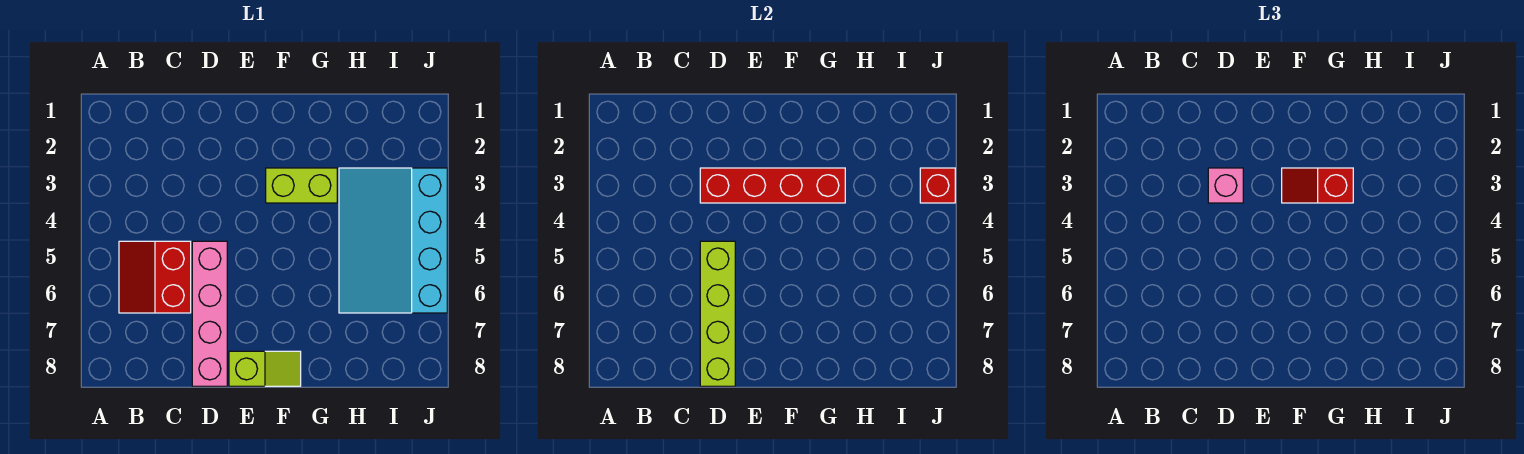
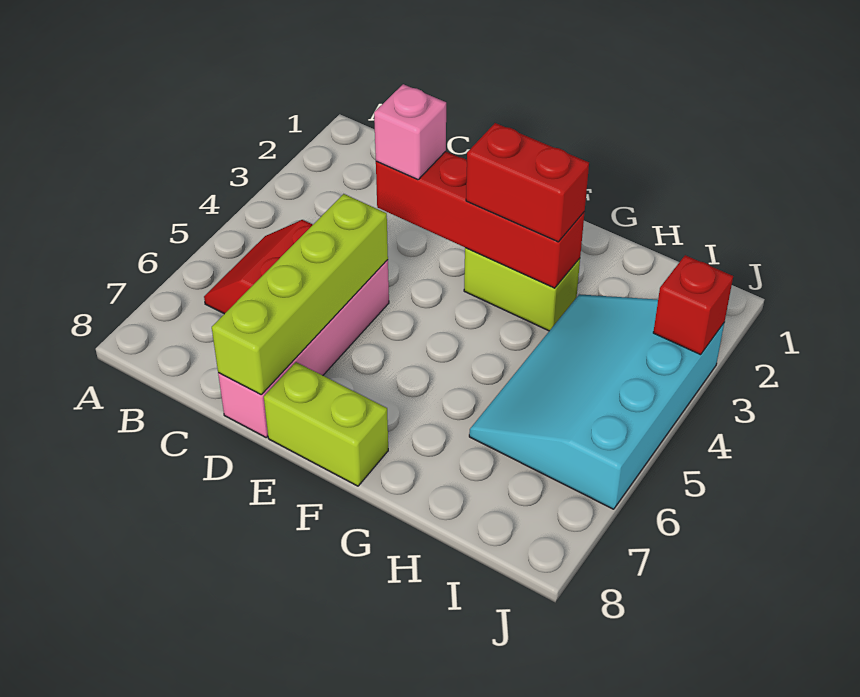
lime 1x2 slope [229,351,301,386] -> lime 1x2 brick [264,362,388,486]
red 1x2 slope [1282,168,1353,203] -> red 1x2 brick [466,123,589,242]

